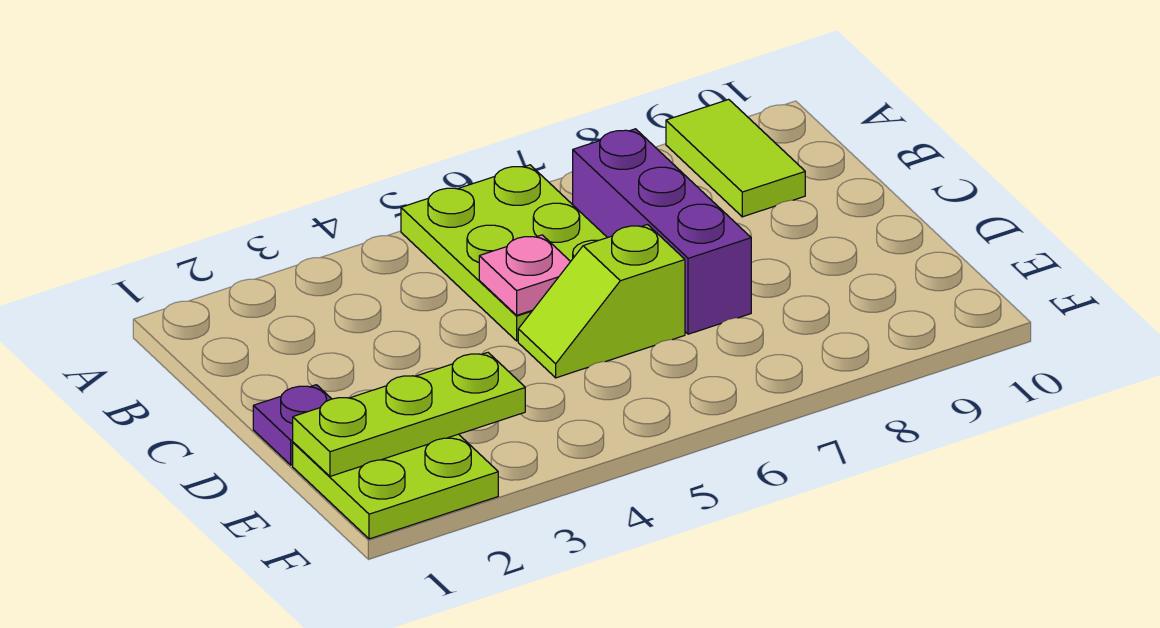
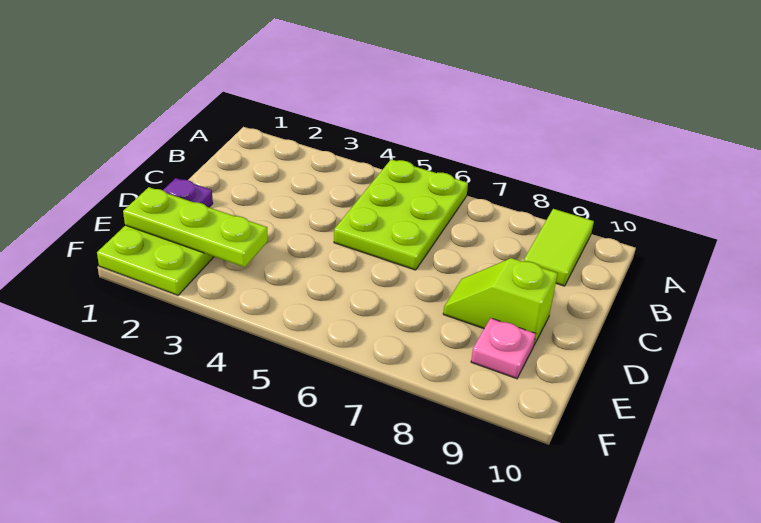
purple 1x3 brick [573,129,751,334] -> none
pink 1x1 plate [479,235,571,315] -> pink 1x1 plate moved to [471,318,536,379]
lime 1x2 slope [518,225,685,378] -> lime 1x2 slope moved to [443,258,558,345]

